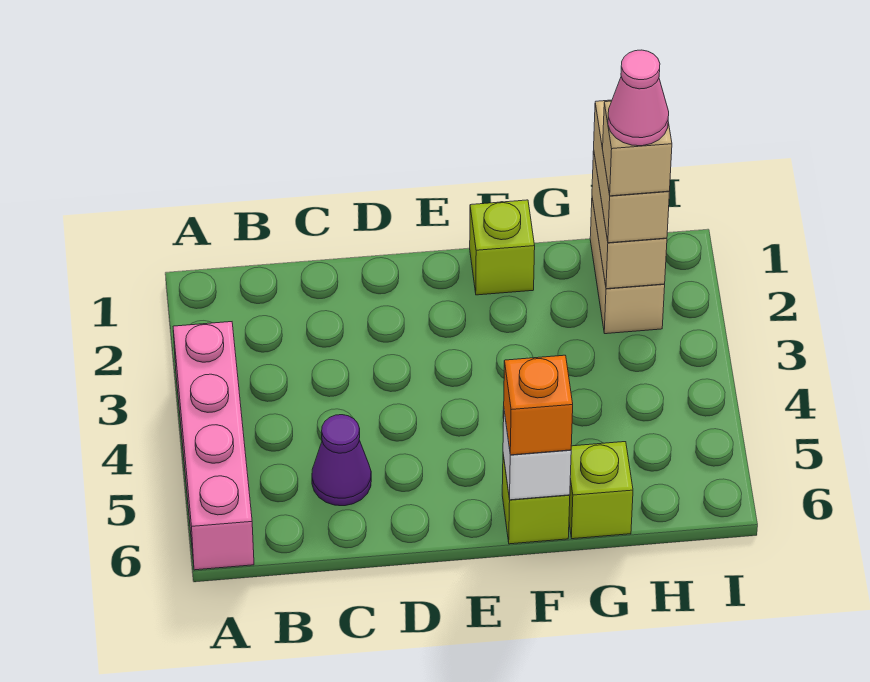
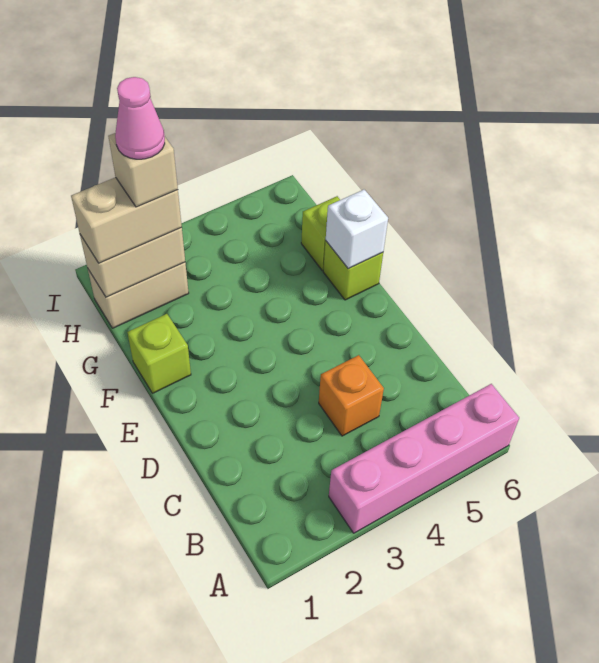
purple 1x1 cone [312,415,371,506] -> none
orange 1x1 brick [504,355,573,455] -> orange 1x1 brick moved to [319,355,384,436]

